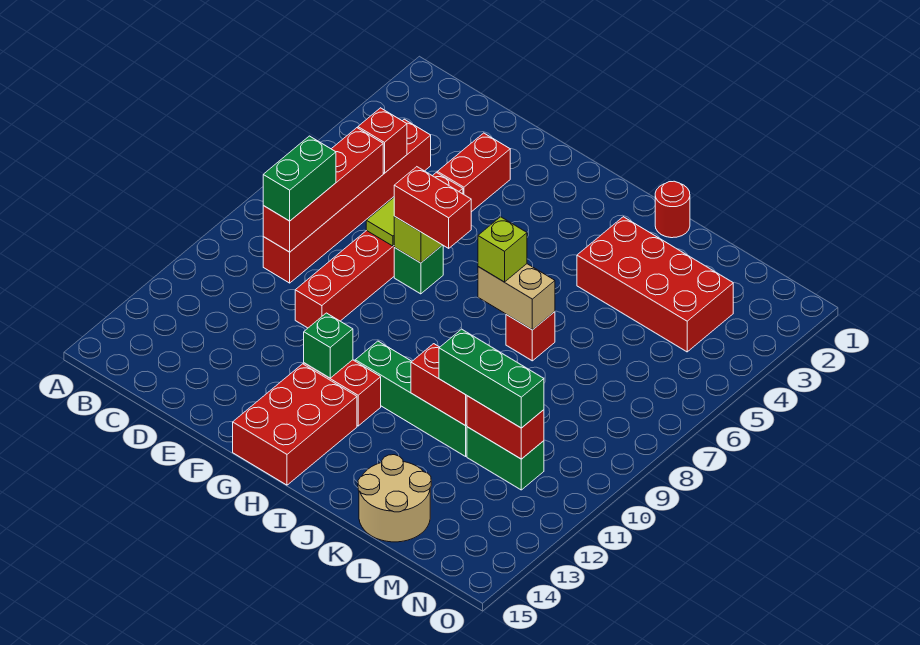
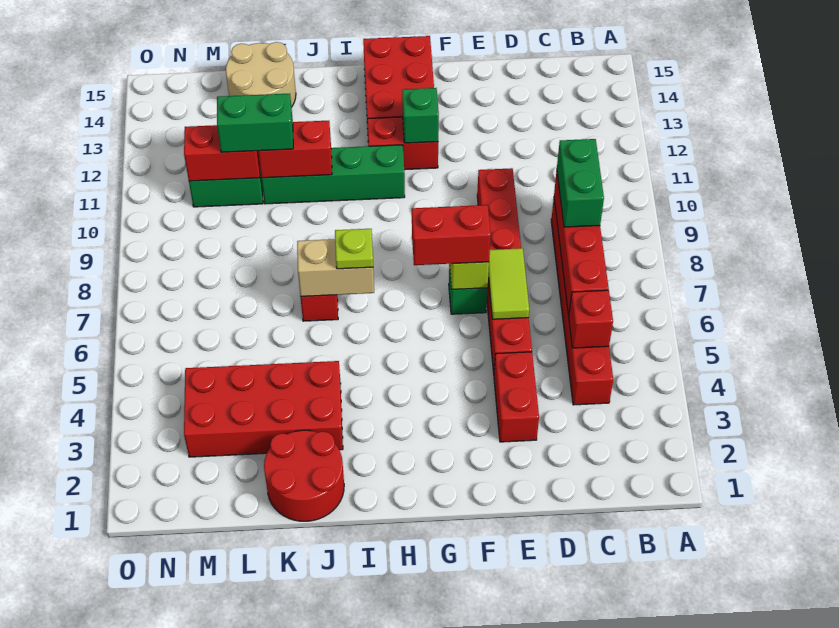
lime 1x1 brick [478,217,527,282] -> lime 1x1 plate [335,229,373,269]
red 1x1 round brick [655,181,690,238] -> red 2x2 round brick [264,430,344,521]
green 1x3 brick [439,329,544,428] -> green 1x2 brick [217,94,293,152]

